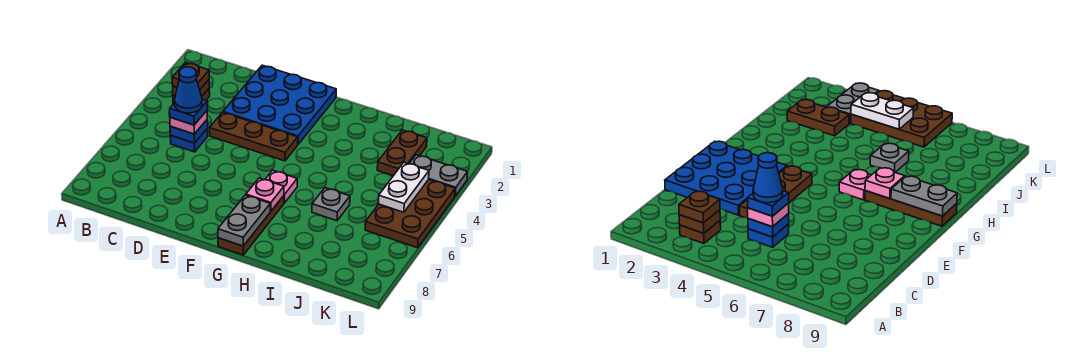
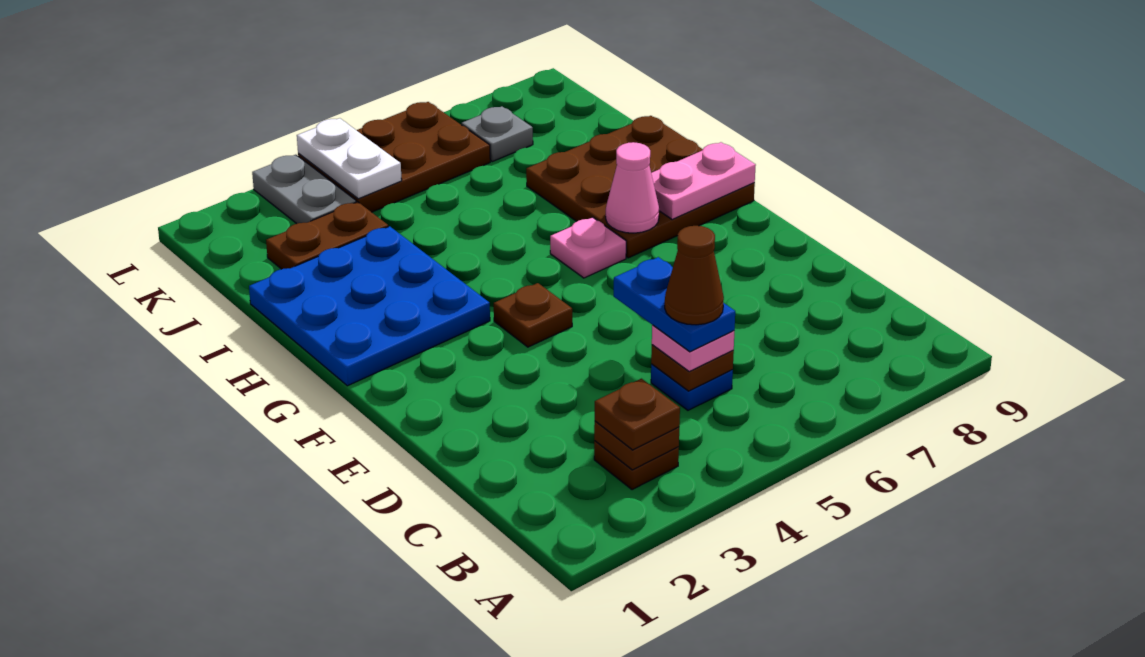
blue 1x1 plate [170,120,208,143] -> brown 1x1 plate [651,345,734,391]
blue 1x1 plate [170,99,207,125] -> blue 1x2 plate [614,257,735,352]
blue 1x1 cone [175,67,202,113] -> brown 1x1 cone [665,226,724,325]
blue 3x3 plate [223,65,336,144] -> blue 3x3 plate moved to [249,226,490,386]
brown 1x3 plate [210,112,298,161] -> brown 1x1 plate [494,283,572,347]
brown 1x3 plate [218,196,284,255] -> brown 3x3 plate [526,116,755,258]
pink 1x1 plate [246,178,284,211] -> pink 1x1 cone [606,142,659,233]
grey 1x2 plate [218,195,270,246] -> pink 1x2 plate [651,142,756,220]
grey 1x1 plate [312,188,350,221] -> grey 1x1 plate moved to [461,106,533,162]
white 1x2 plate [378,163,429,212] -> white 1x2 plate turned to [297,118,402,199]

